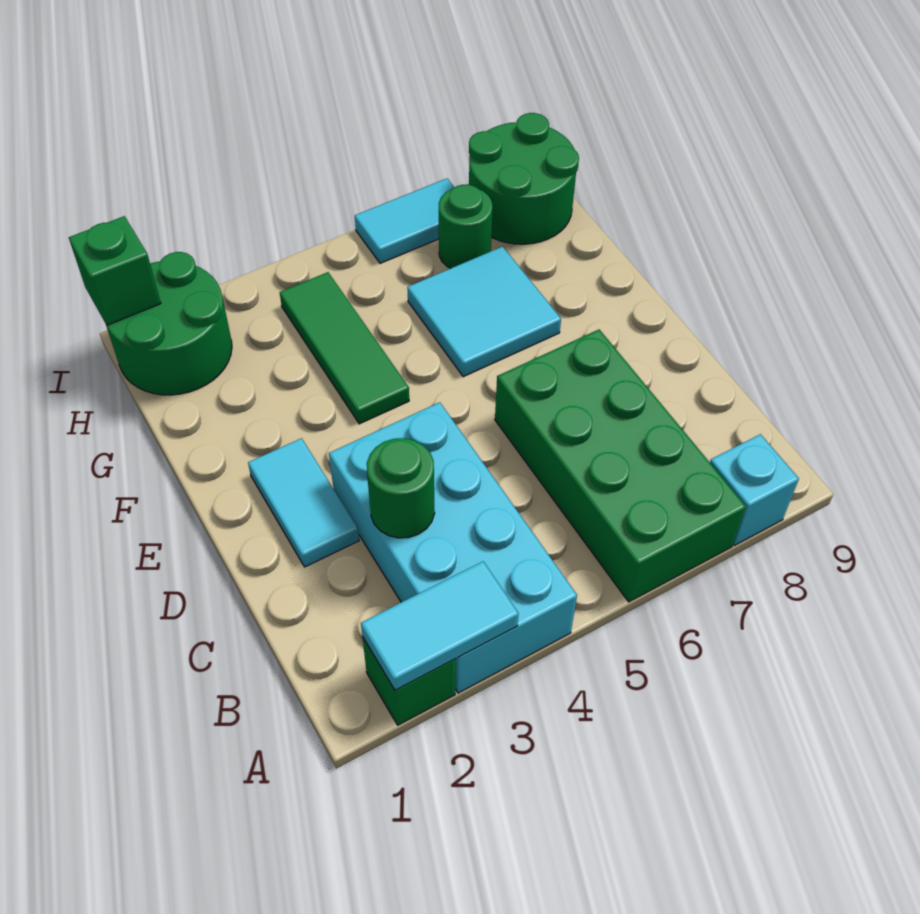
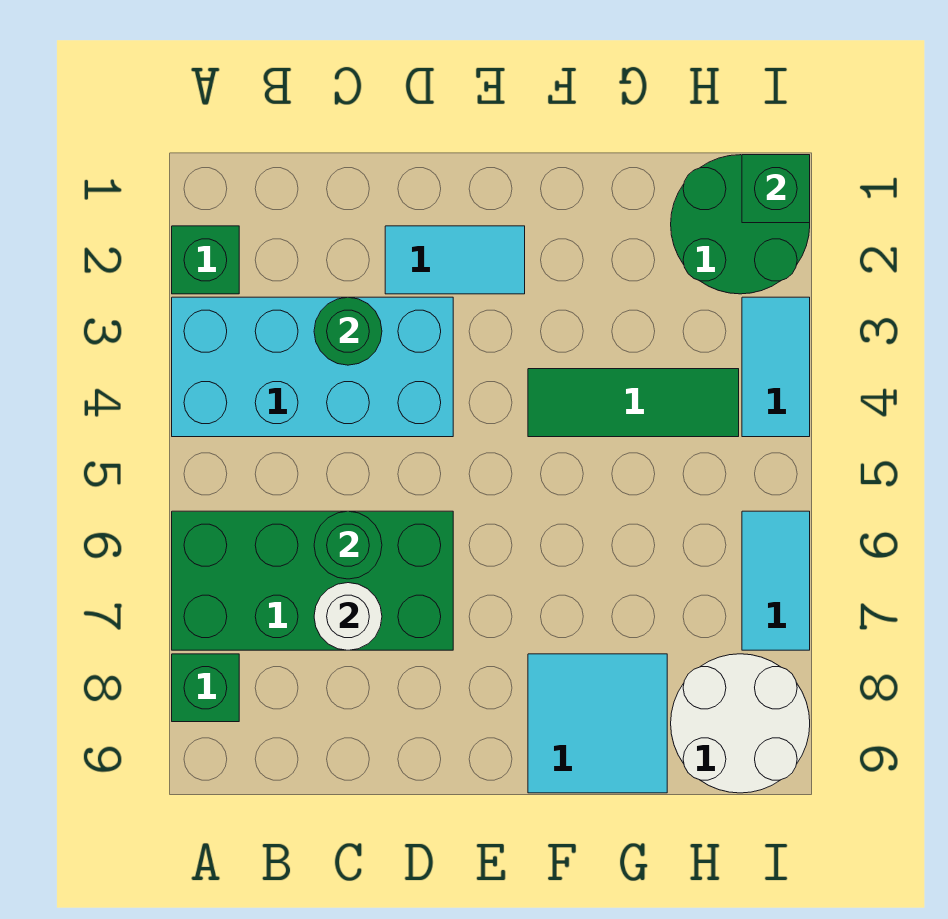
cyan 1x2 tile [361,561,519,690] -> cyan 1x2 tile moved to [742,297,810,437]
cyan 1x1 brick [710,434,799,545] -> green 1x1 brick [172,654,239,722]
none -> white 1x1 round brick [314,583,382,650]
cyan 2x2 tile [407,247,561,377] -> cyan 2x2 tile moved to [528,654,667,793]
green 1x1 round brick [439,185,493,268] -> green 1x1 round brick moved to [314,511,382,579]
green 2x2 round brick [469,113,579,244] -> white 2x2 round brick [671,654,810,793]

